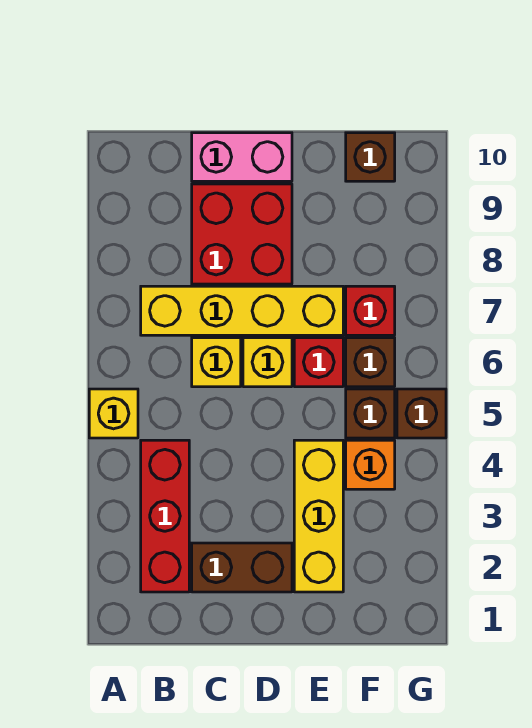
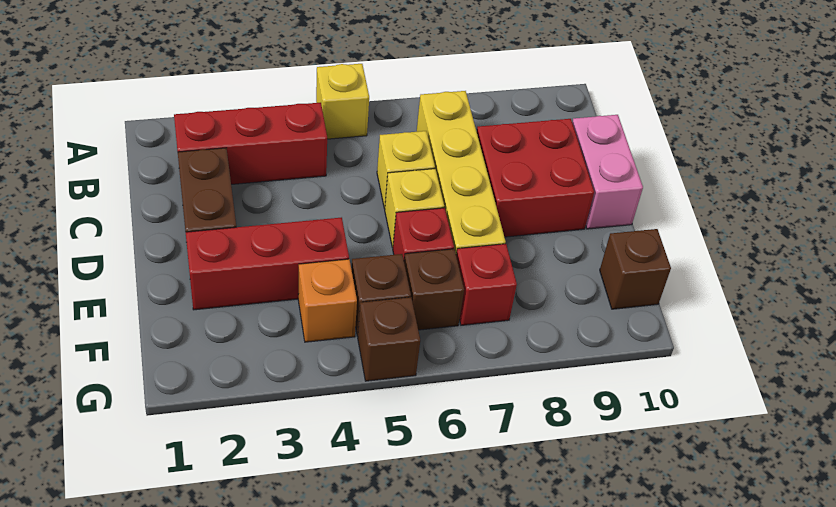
yellow 1x3 brick [294,440,343,592] -> red 1x3 brick [186,217,349,310]

